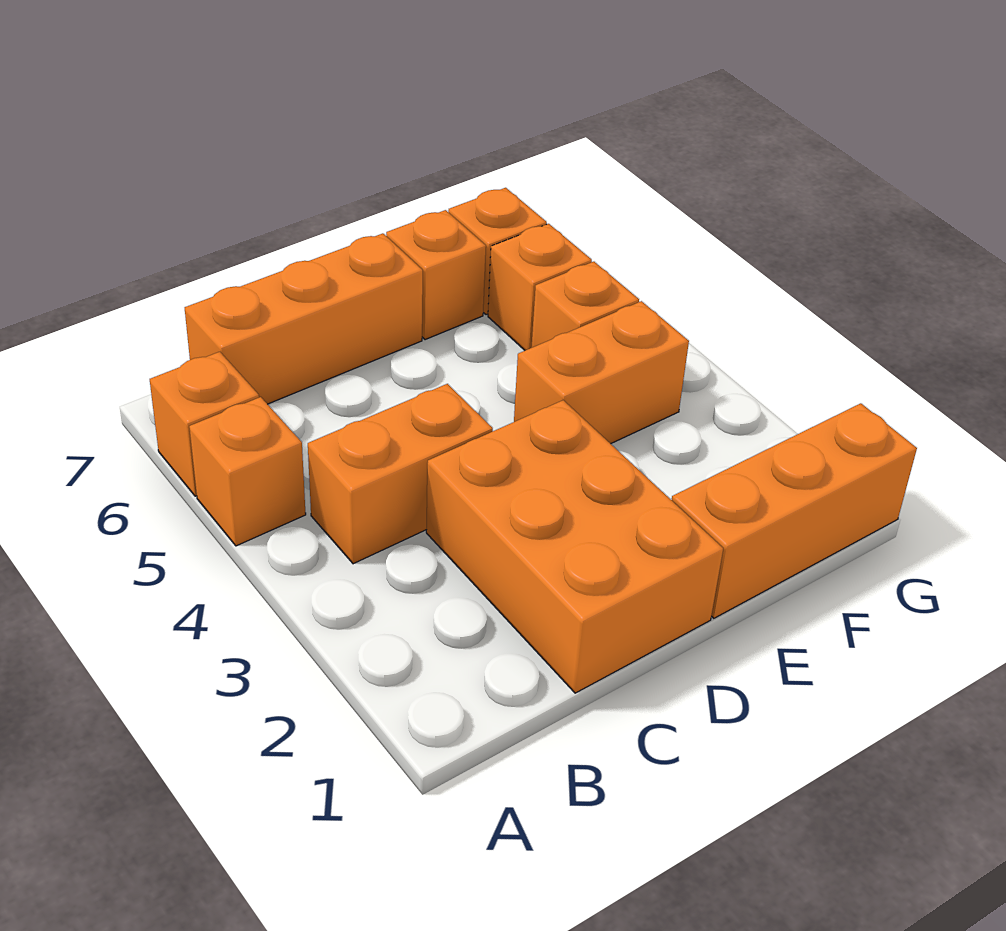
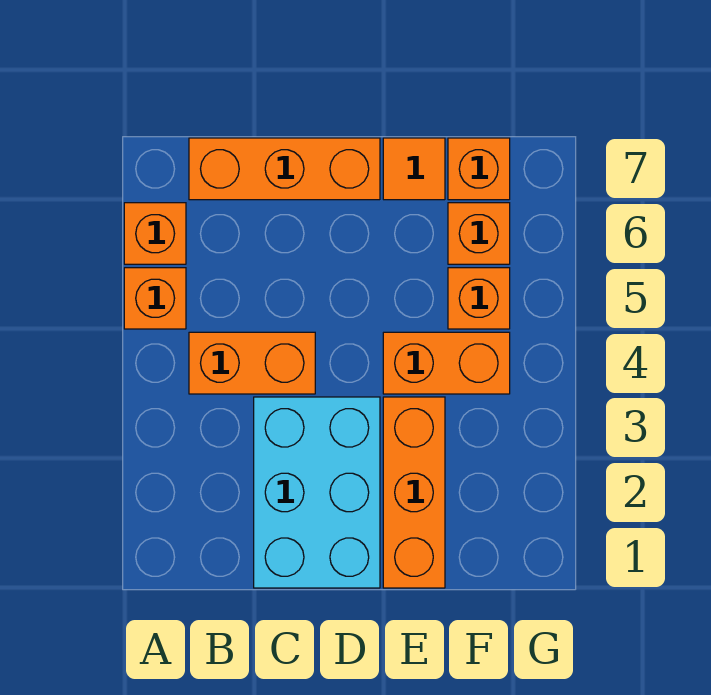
orange 2x3 brick [426,400,723,693] -> cyan 2x3 brick [254,397,380,588]
orange 1x3 brick [672,403,917,618] -> orange 1x3 brick turned to [383,397,445,588]
orange 1x1 brick [386,210,486,340] -> orange 1x1 tile [383,138,445,200]

